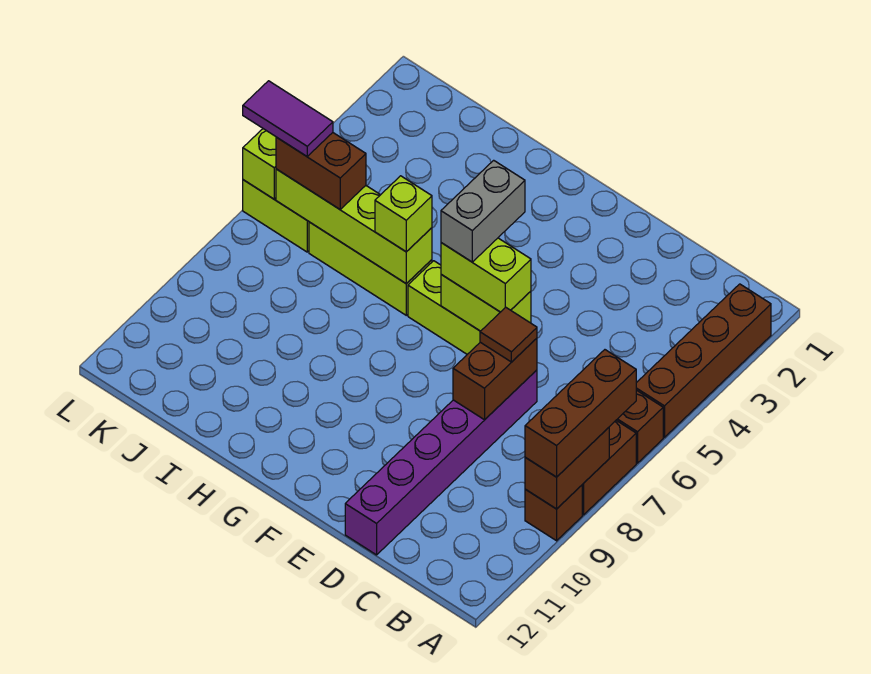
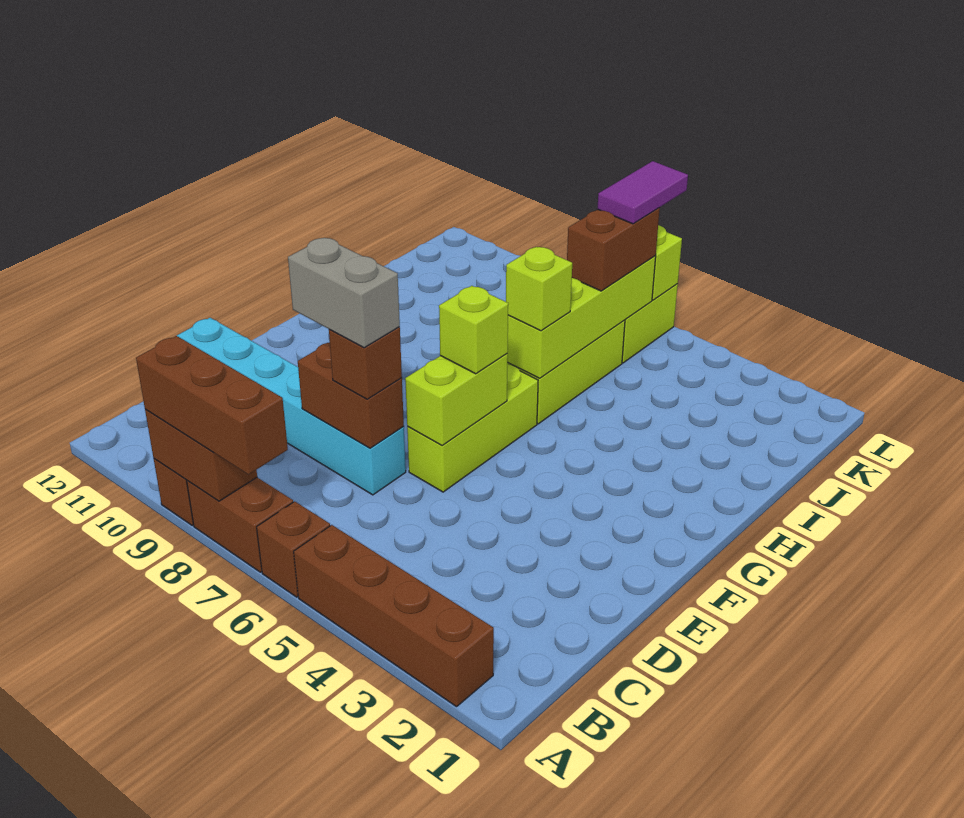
purple 1x6 brick [345,370,537,555] -> cyan 1x6 brick [177,318,406,495]
brown 1x1 tile [480,307,537,362] -> brown 1x1 brick [329,327,402,399]
lime 1x2 brick [441,238,531,312] -> lime 1x1 brick [439,286,508,374]
grey 1x2 brick [441,160,525,262] -> grey 1x2 brick moved to [288,238,400,348]

